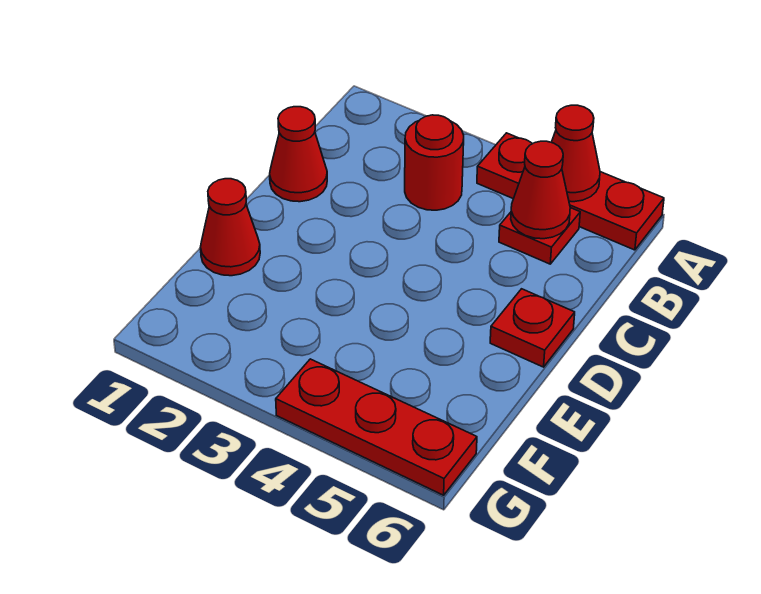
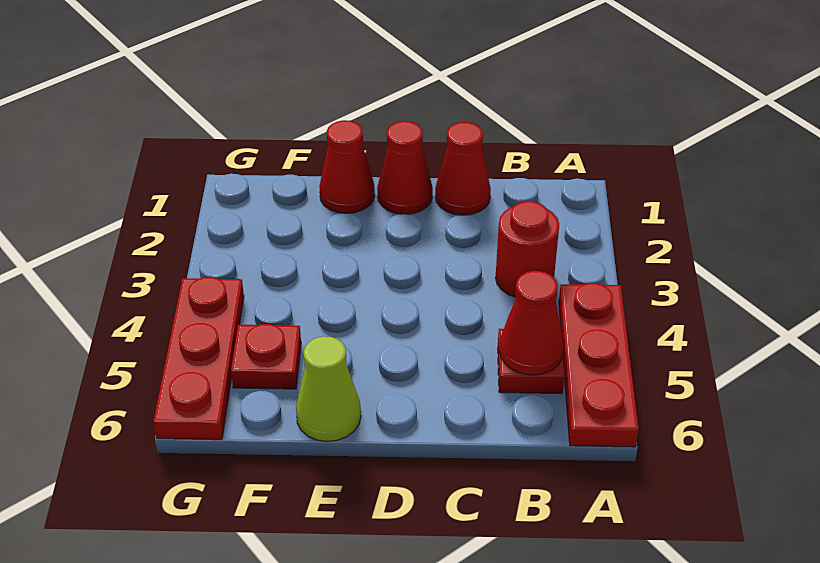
red 1x1 cone [551,105,600,202] -> red 1x1 cone moved to [377,121,433,214]
red 1x1 plate [490,289,575,367] -> red 1x1 plate moved to [231,324,301,389]
none -> lime 1x1 cone [296,336,361,441]

